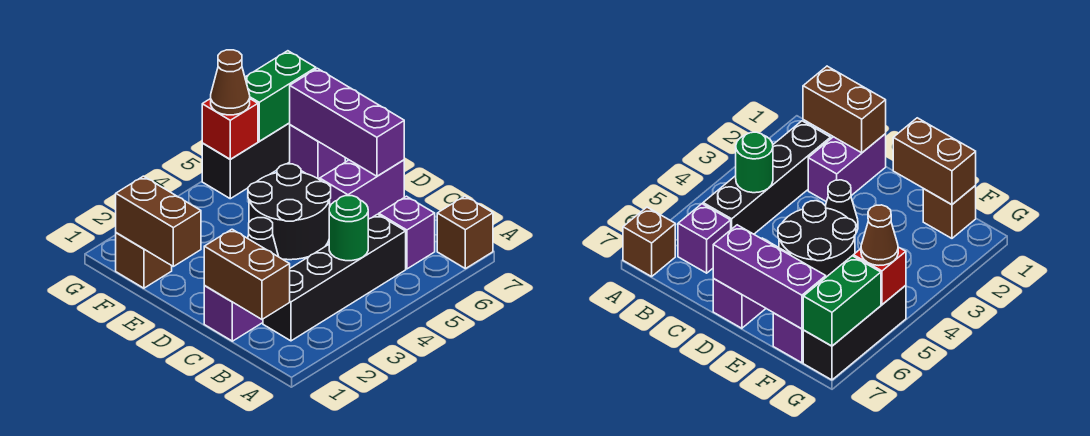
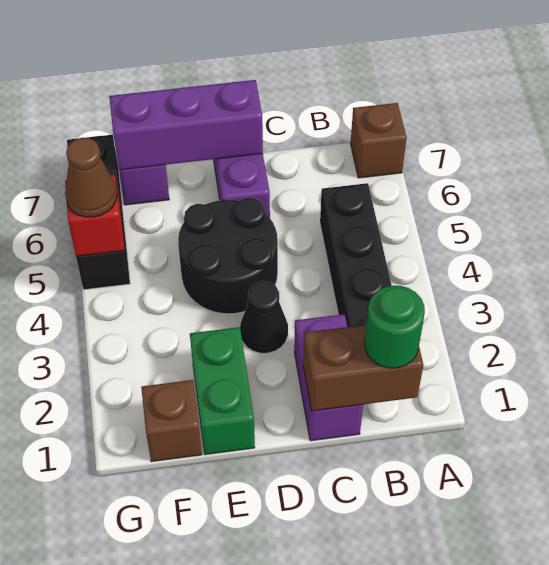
green 1x1 round brick [329,196,368,261] -> green 1x1 round brick moved to [365,285,425,368]
purple 1x1 brick [379,196,435,269] -> none
brown 1x2 brick [116,176,201,266] -> none
green 1x2 brick [245,51,316,141] -> green 1x2 brick moved to [190,327,255,455]

